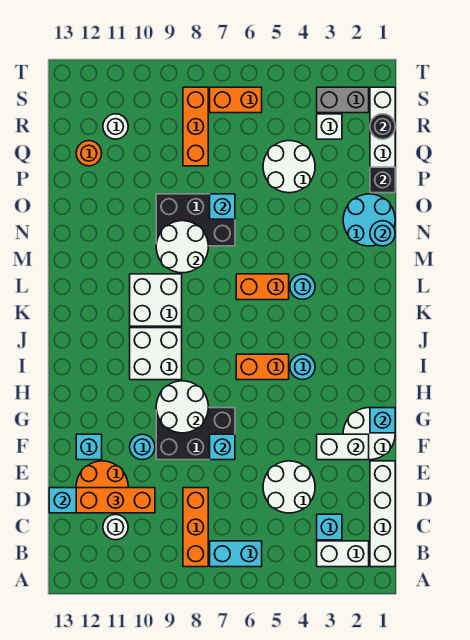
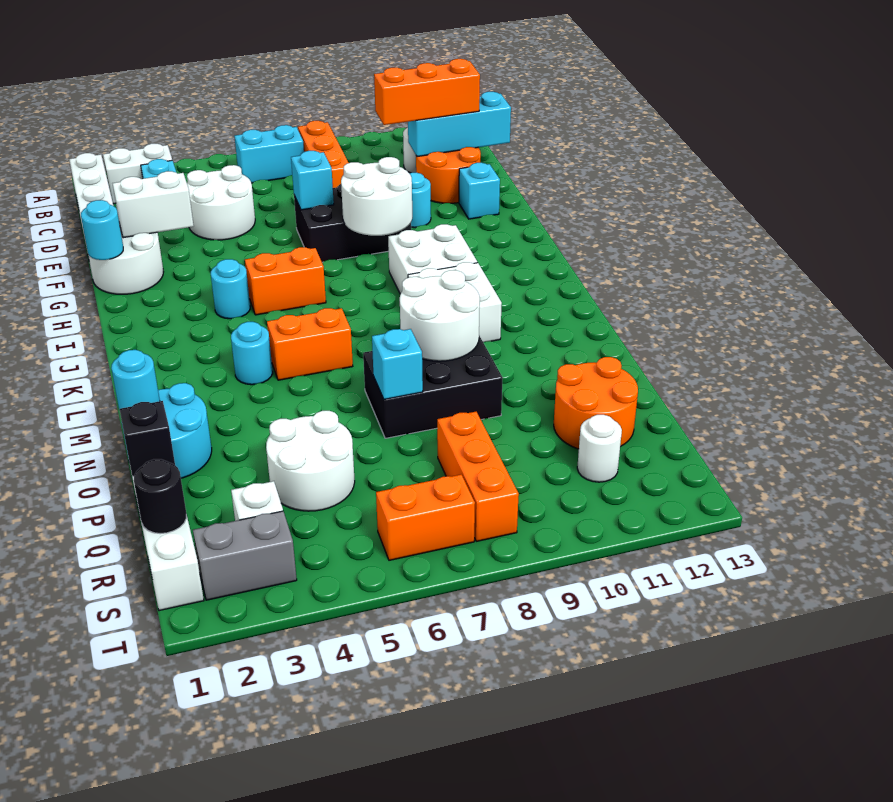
cyan 1x1 brick [370,408,395,433] -> cyan 1x1 round brick [81,200,123,260]
orange 1x1 round brick [76,141,102,166] -> orange 2x2 round brick [554,357,638,449]

